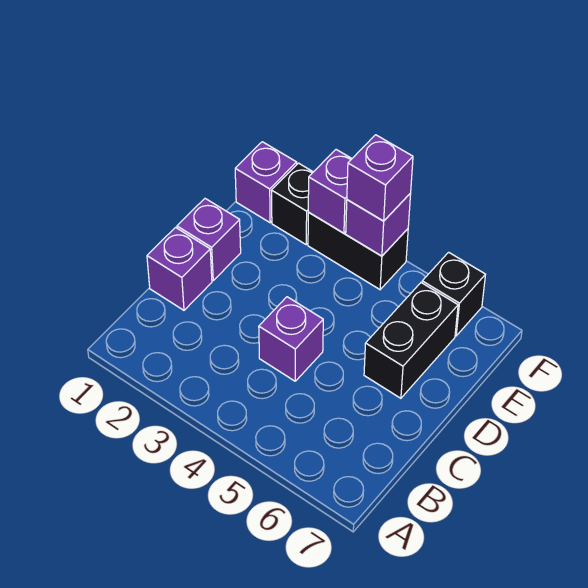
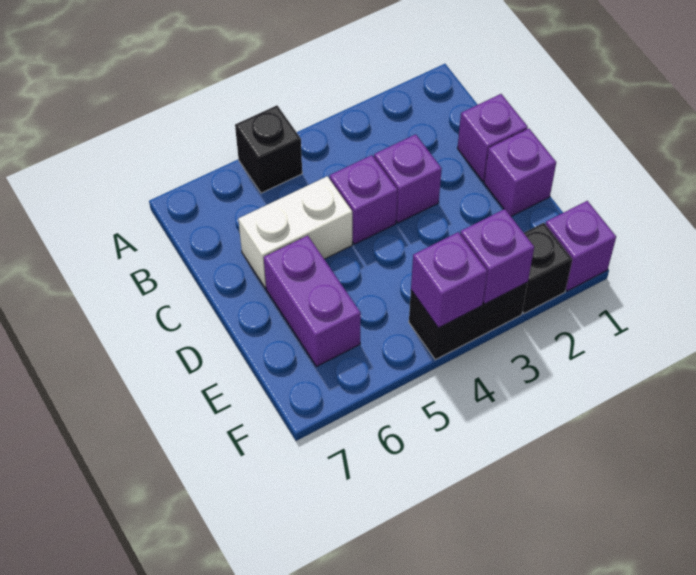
none -> white 1x2 brick [238,176,352,288]
black 1x2 brick [364,283,458,398] -> purple 1x2 brick [264,236,361,367]
purple 1x1 brick [347,135,413,221] -> purple 1x1 brick moved to [374,134,442,223]
black 1x1 brick [422,252,486,336] -> black 1x1 brick moved to [235,106,302,193]

